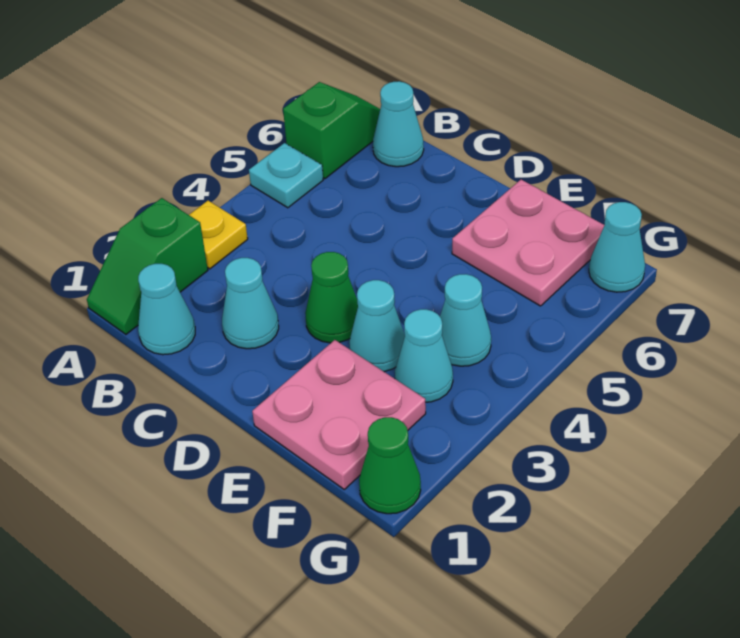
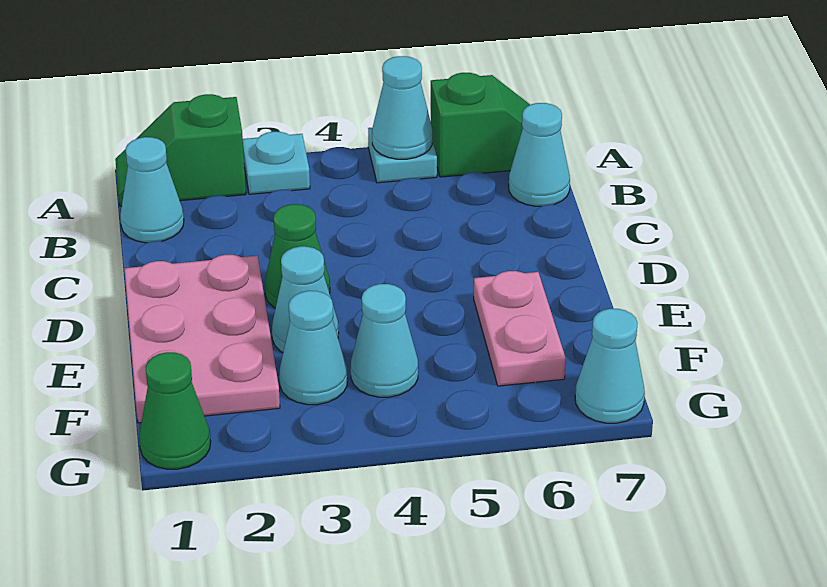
yellow 1x1 plate [189,201,248,269] -> cyan 1x1 plate [243,132,310,194]
cyan 1x1 cone [222,258,279,349] -> cyan 1x1 cone moved to [372,56,432,159]
pink 2x2 plate [252,340,426,489] -> pink 2x3 plate [124,255,280,423]
pink 2x2 plate [452,180,604,306] -> pink 1x2 plate [474,271,566,386]

